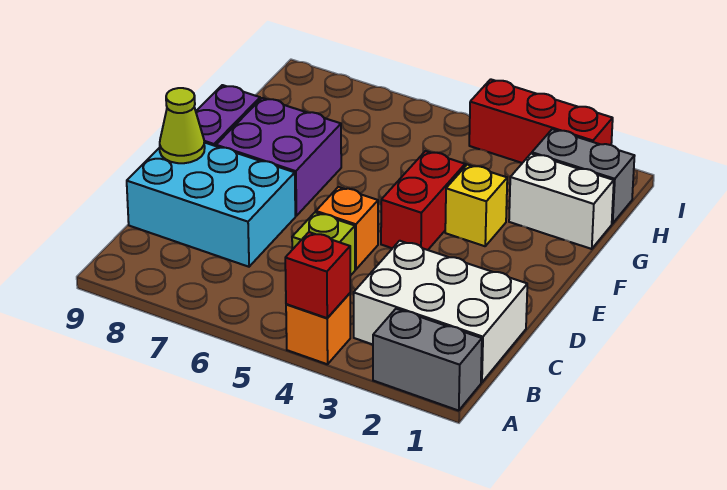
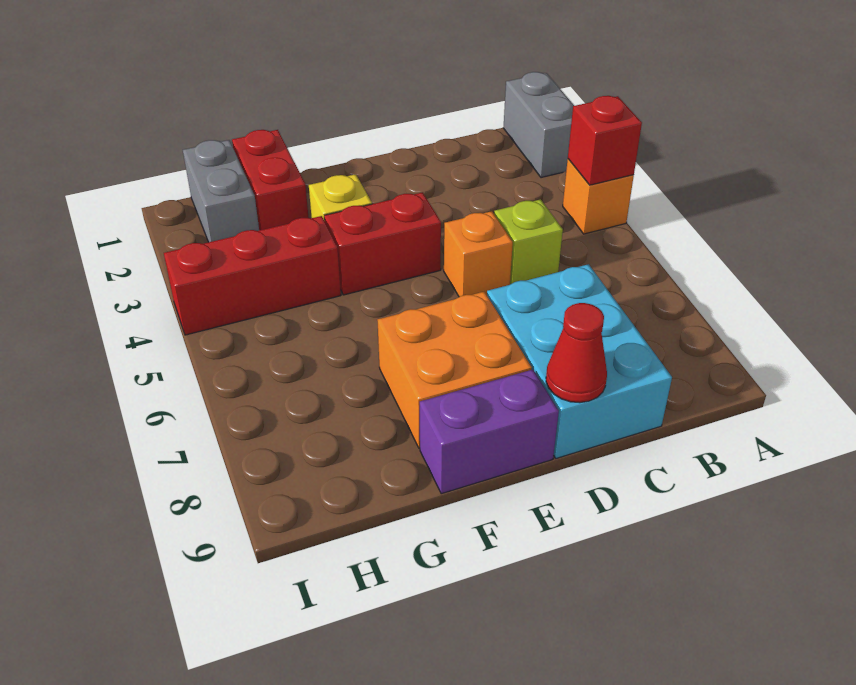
white 2x3 brick [354,241,527,382] -> none
lime 1x1 cone [160,88,205,163] -> red 1x1 cone [546,303,607,403]
purple 2x2 brick [216,98,341,216] -> orange 2x2 brick [377,292,532,448]
white 1x2 brick [509,154,614,249] -> red 1x2 brick [232,130,309,230]
red 1x3 brick [469,79,613,163] -> red 1x3 brick turned to [164,216,341,335]

